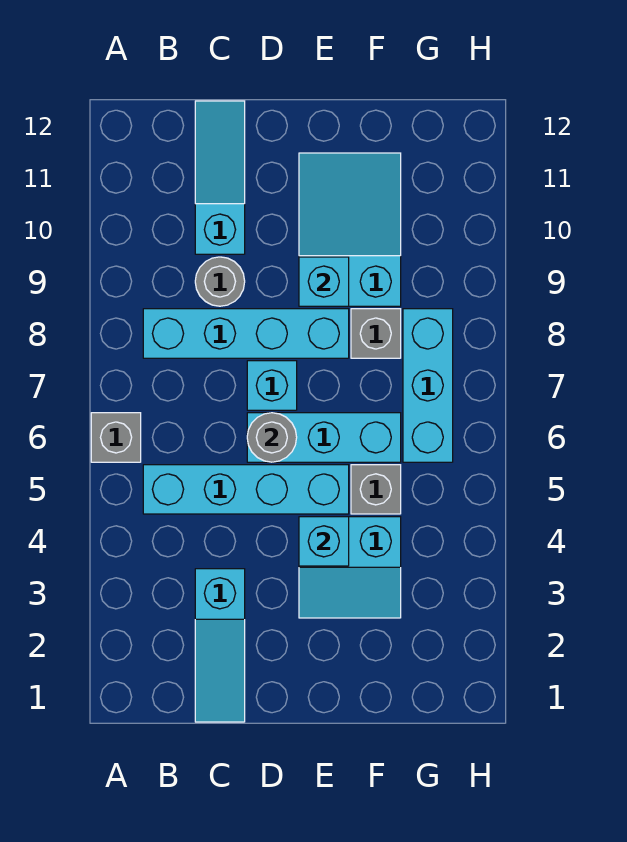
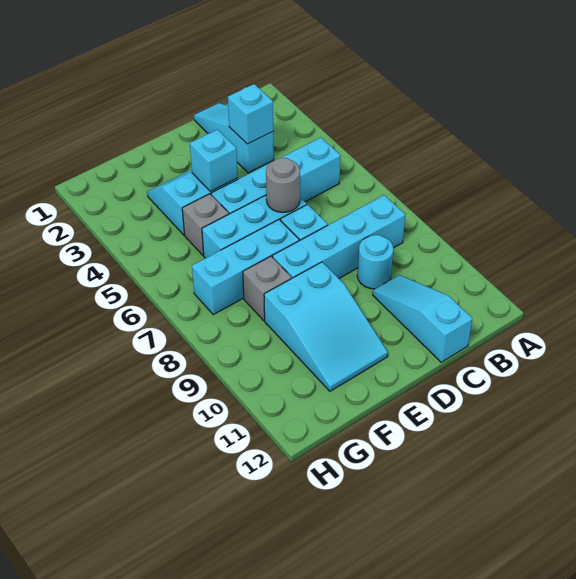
grey 1x1 brick [91,413,141,462] -> none
grey 1x1 round brick [195,257,245,306] -> cyan 1x1 round brick [357,235,393,289]
cyan 1x3 slope [195,101,245,254] -> cyan 1x3 slope turned to [373,275,472,362]
cyan 1x1 brick [299,257,349,306] -> cyan 1x1 brick moved to [228,84,273,144]
cyan 1x3 brick [403,309,453,462] -> cyan 1x3 brick turned to [192,220,299,315]

